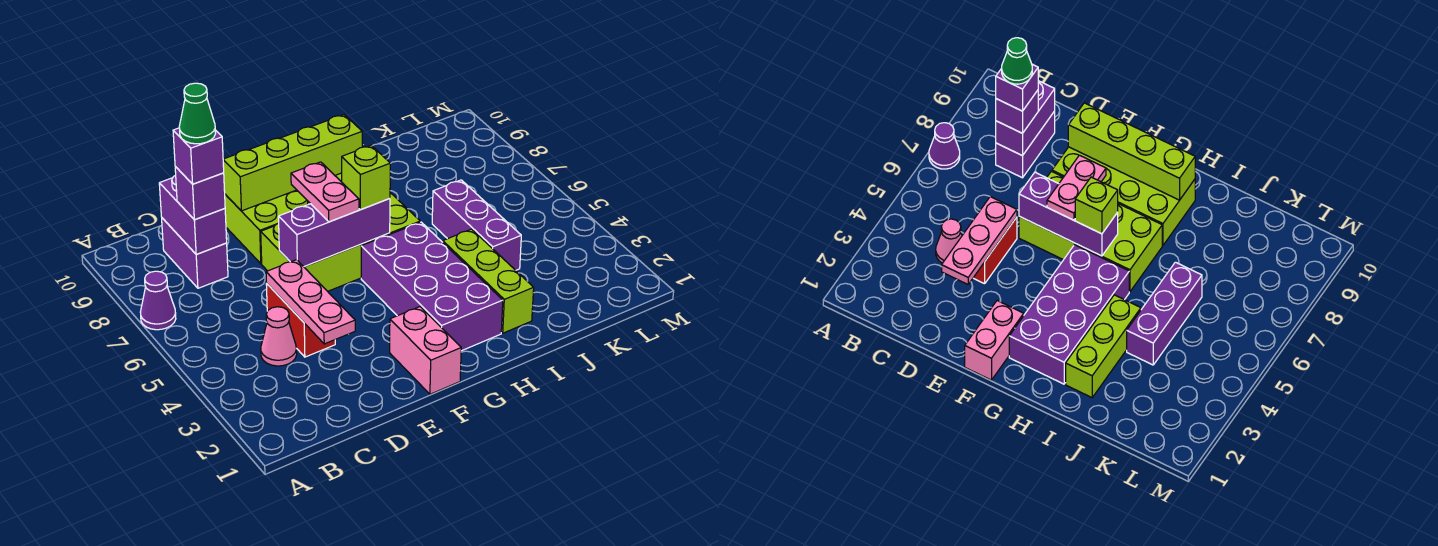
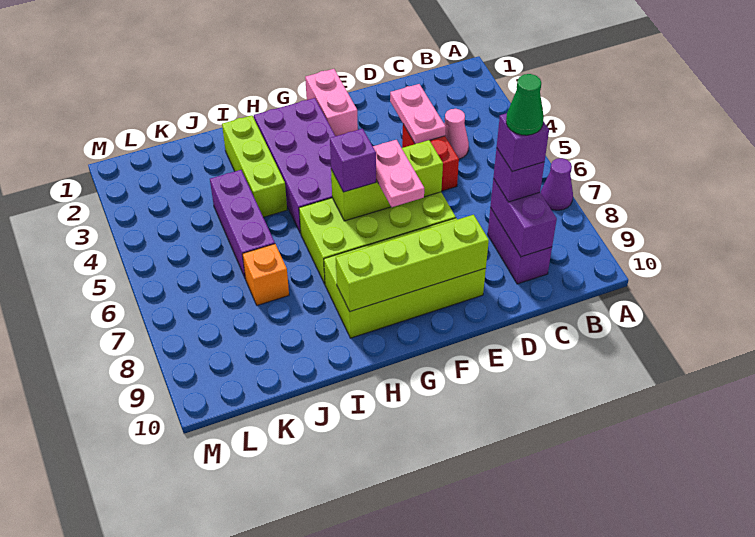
pink 1x3 plate [266,260,355,344] -> pink 1x2 plate [390,84,446,144]
purple 1x3 brick [279,199,390,267] -> lime 1x3 brick [331,140,443,221]
lime 1x1 brick [342,145,390,210] -> purple 1x1 brick [330,129,376,192]
none -> orange 1x1 brick [243,244,289,305]

